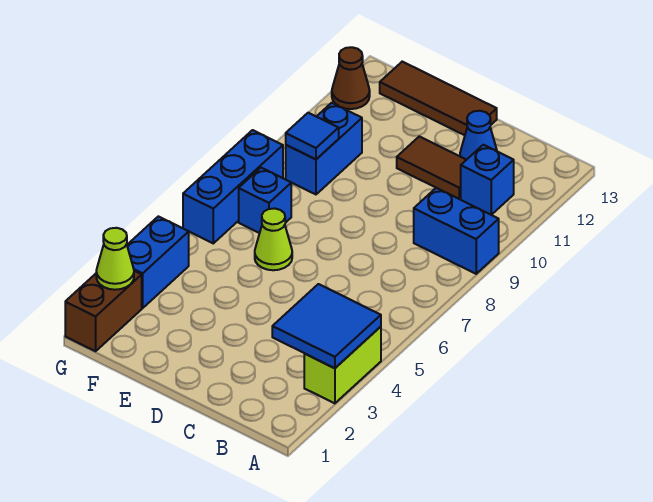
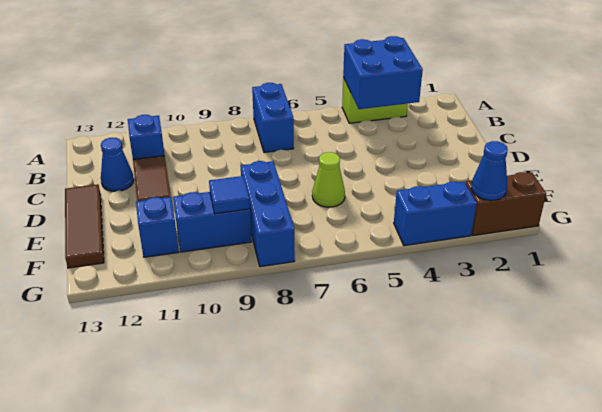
blue 2x2 tile [272,284,381,368] -> blue 2x2 brick [343,36,423,109]
blue 1x2 brick [414,188,499,274] -> blue 1x2 brick moved to [252,83,294,153]
blue 1x1 brick [239,168,291,233] -> blue 1x1 brick moved to [136,197,179,257]
lime 1x1 cone [96,228,134,290] -> blue 1x1 cone [471,141,508,200]
blue 1x3 brick [183,130,283,243] -> blue 1x3 brick turned to [241,161,295,267]
brown 1x1 cone [332,47,370,109] -> none

